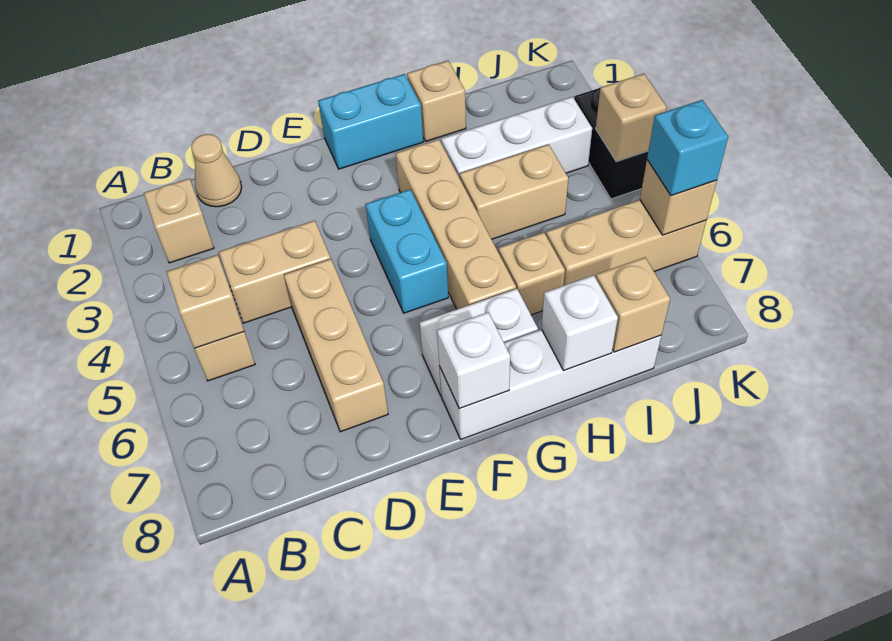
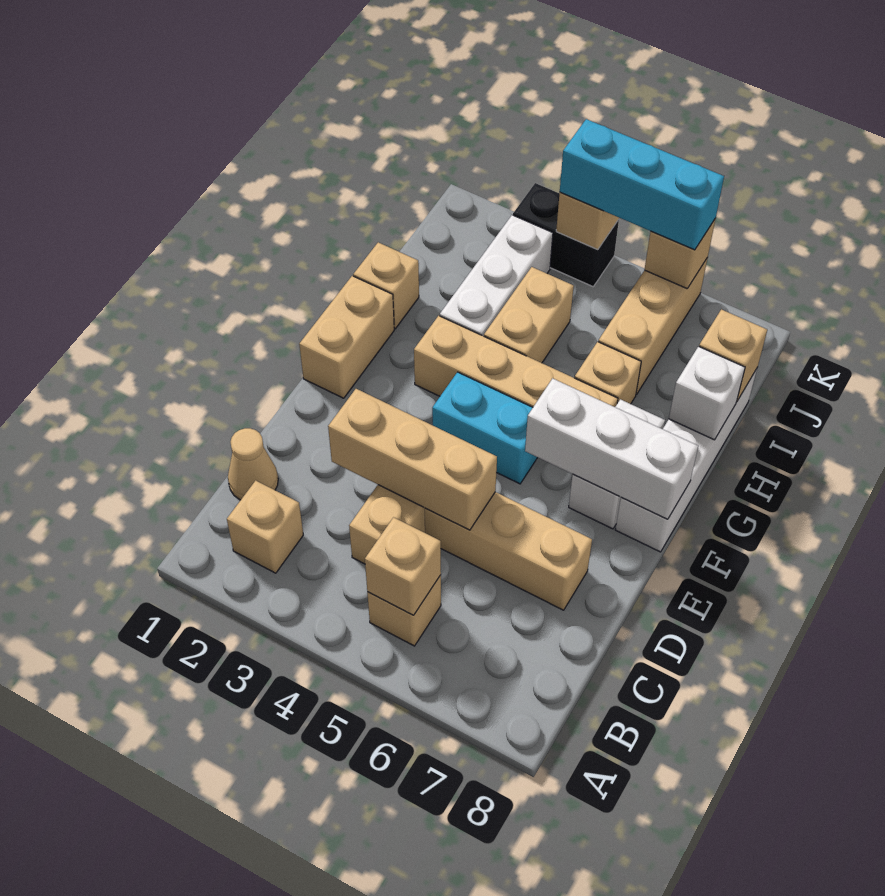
none -> tan 1x3 brick [328,389,497,530]
cyan 1x2 brick [318,74,423,169] -> tan 1x2 brick [299,276,394,398]
white 1x1 brick [437,312,510,409] -> white 1x3 brick [525,378,698,519]
cyan 1x1 brick [647,100,728,196] -> cyan 1x3 brick [560,119,724,250]

